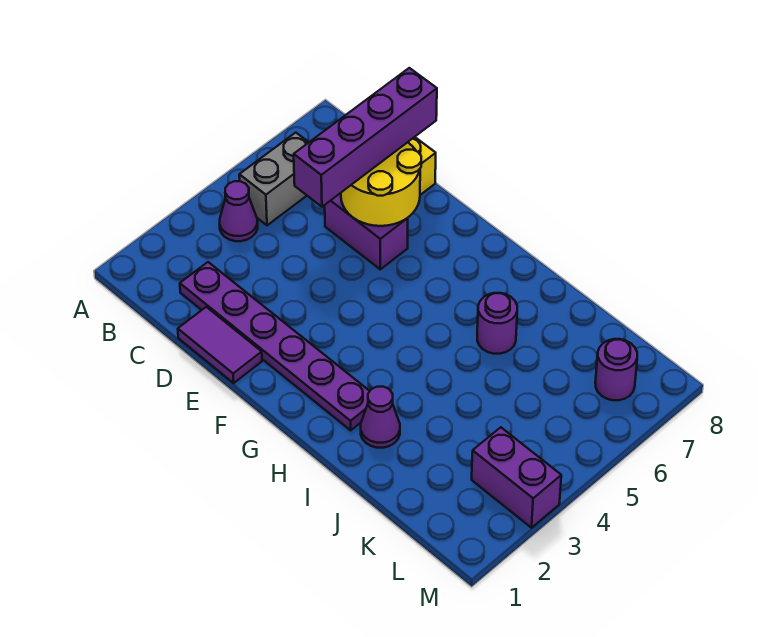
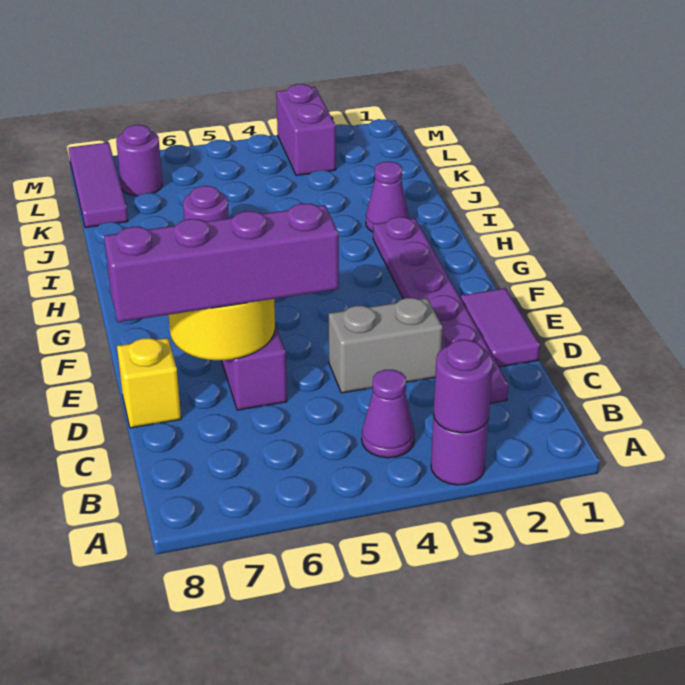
none -> purple 1x1 round brick [431,415,489,485]
none -> purple 1x1 round brick [433,340,493,433]
grey 1x2 brick [239,133,309,225] -> grey 1x2 brick moved to [329,298,443,393]
none -> purple 1x3 tile [69,142,128,228]

